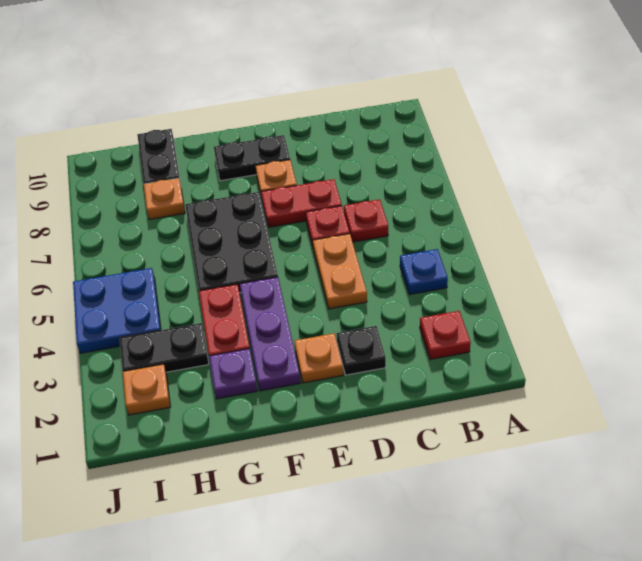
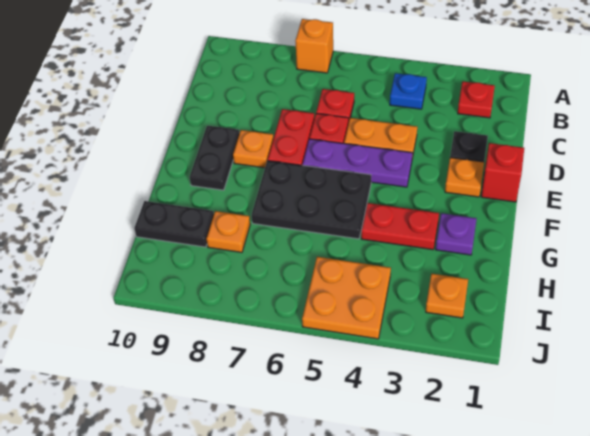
none -> orange 1x1 brick [295,19,333,73]
none -> red 1x1 brick [481,143,524,202]
purple 1x3 plate [240,277,301,391] -> purple 1x3 plate moved to [303,139,413,187]
black 1x2 plate [120,323,209,372] -> none
blue 2x2 plate [73,268,161,353] -> orange 2x2 plate [302,257,391,339]

